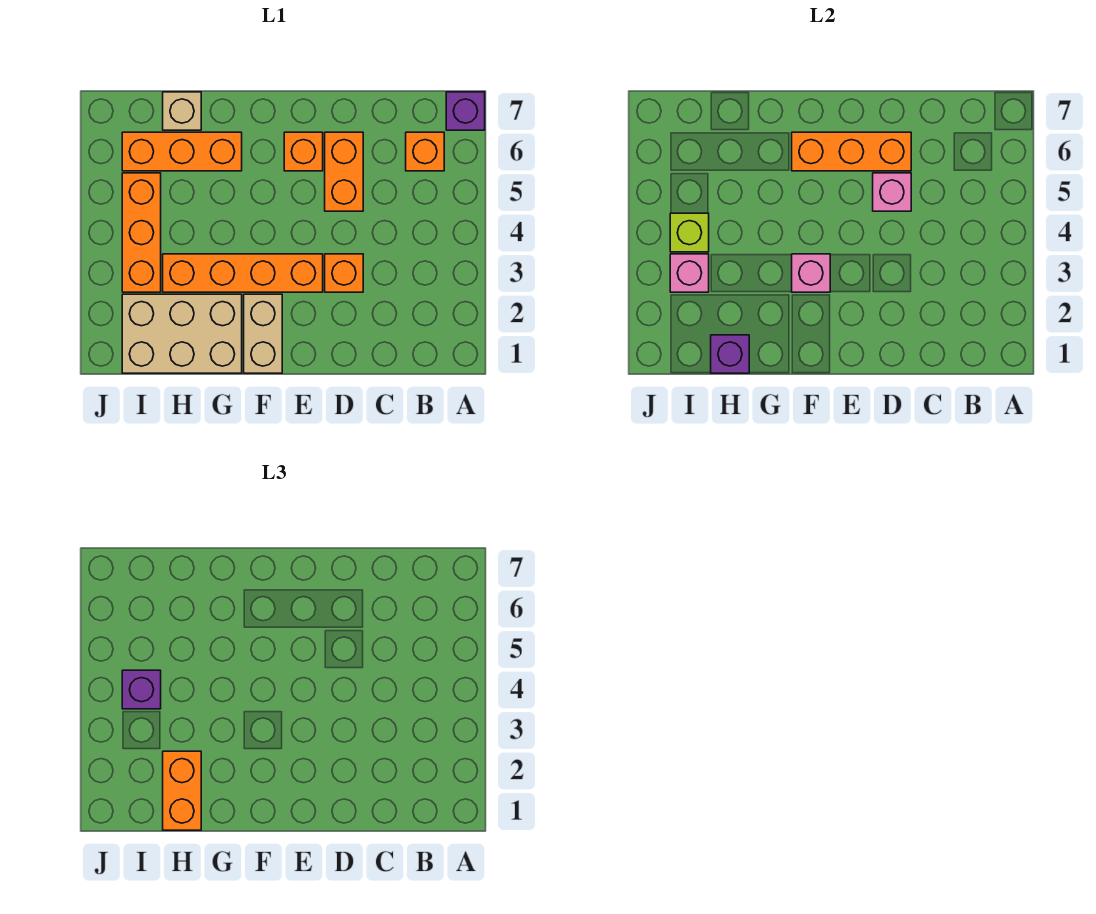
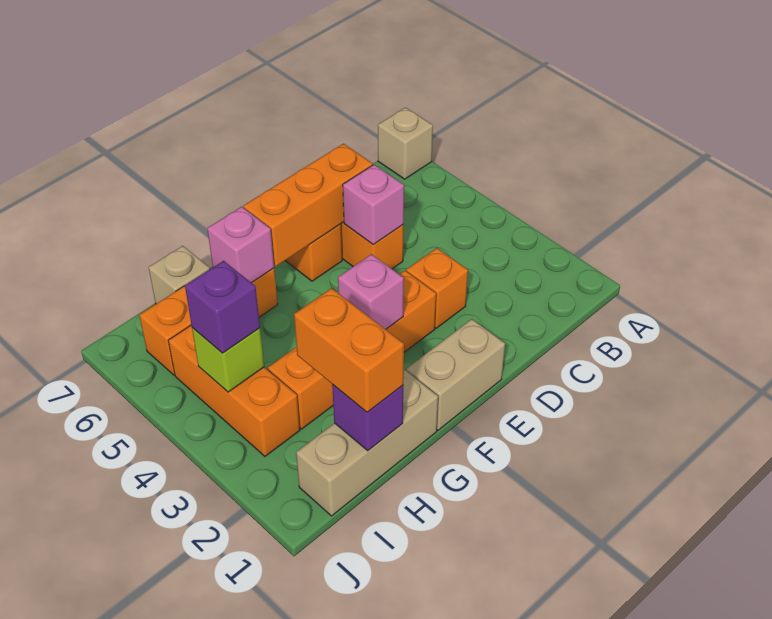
purple 1x1 brick [446,92,485,130] -> tan 1x1 brick [378,108,433,179]
orange 1x1 brick [406,132,444,171] -> none
tan 1x2 brick [244,294,282,373] -> tan 1x2 brick turned to [406,319,505,430]
tan 2x3 brick [122,294,242,373] -> tan 1x3 brick [296,370,438,516]
pink 1x1 brick [670,254,709,292] -> pink 1x1 brick moved to [207,207,274,283]

